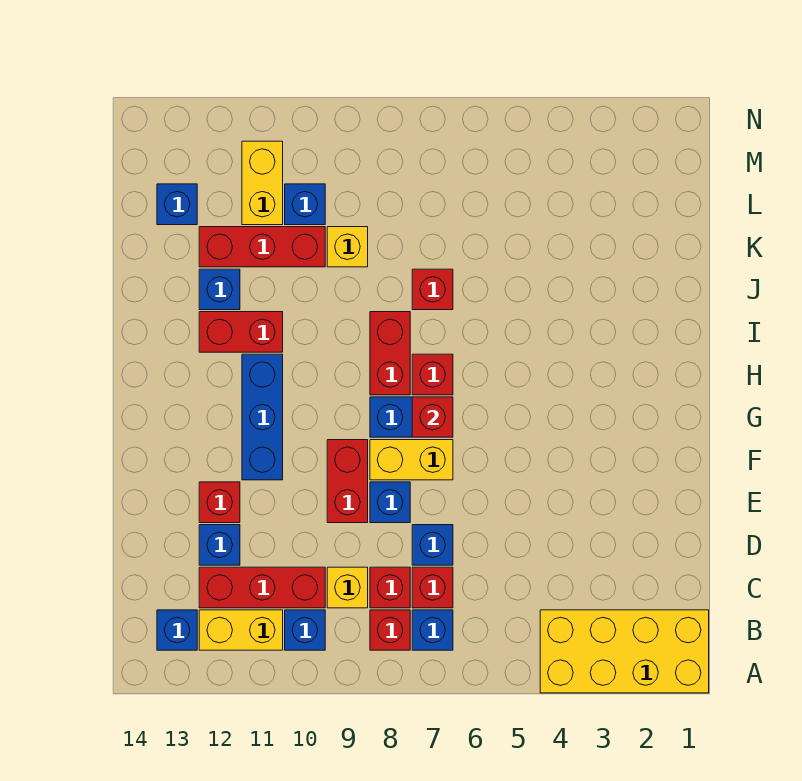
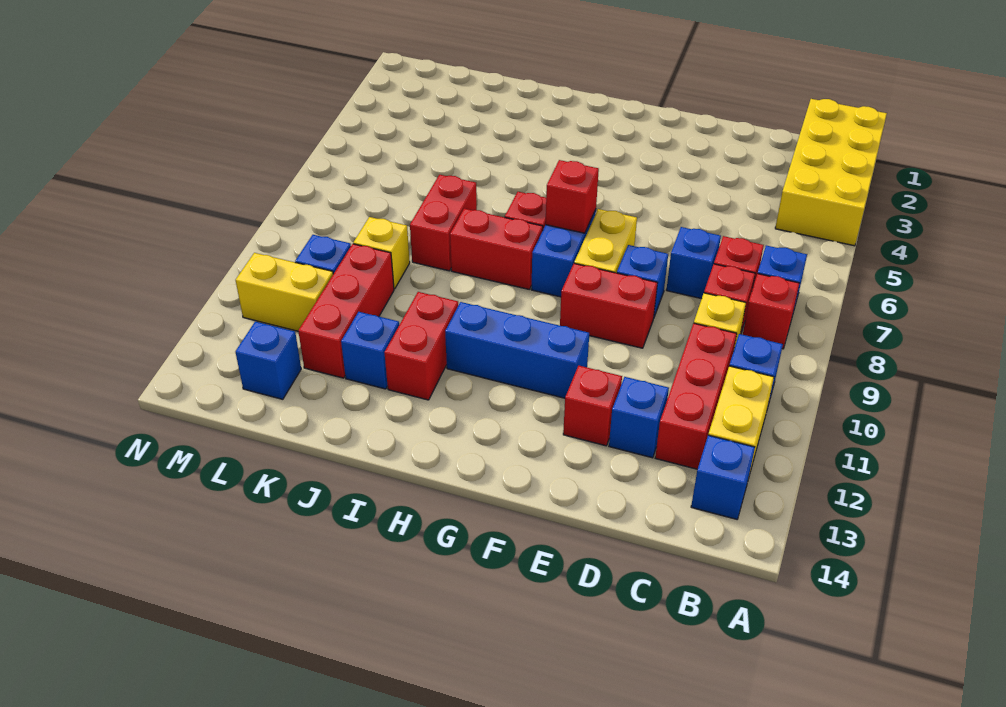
red 1x1 brick [412,269,453,310] -> red 1x2 brick [410,175,477,271]

